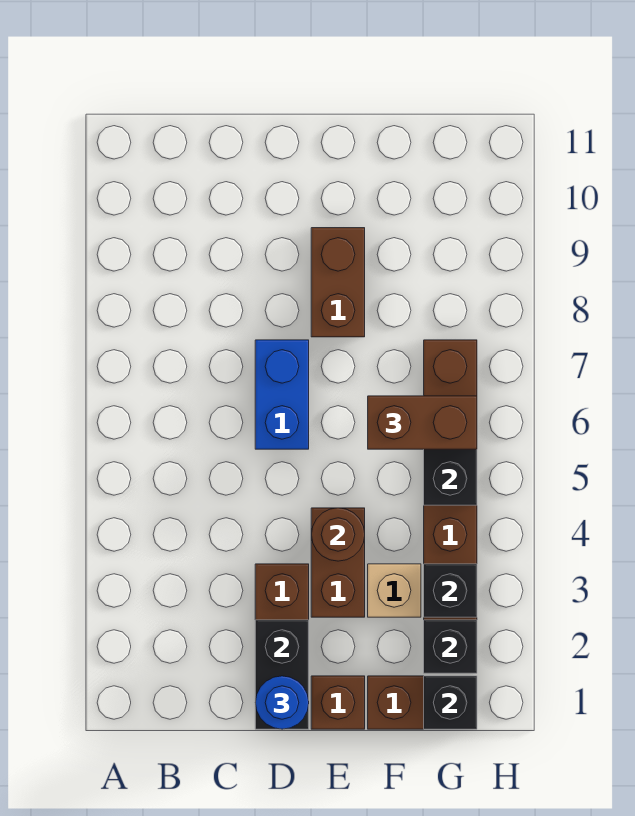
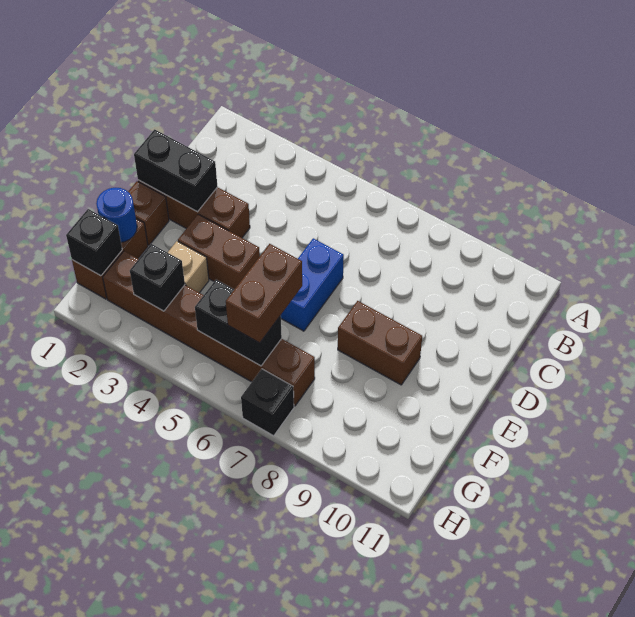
blue 1x1 round brick [255,676,309,729] -> blue 1x1 round brick moved to [96,188,137,242]
blue 1x2 brick [255,340,309,449] -> blue 1x2 brick turned to [280,238,344,331]
brown 1x1 round brick [311,508,365,561] -> none
black 1x1 brick [424,620,477,673] -> black 1x1 brick moved to [241,369,294,436]

